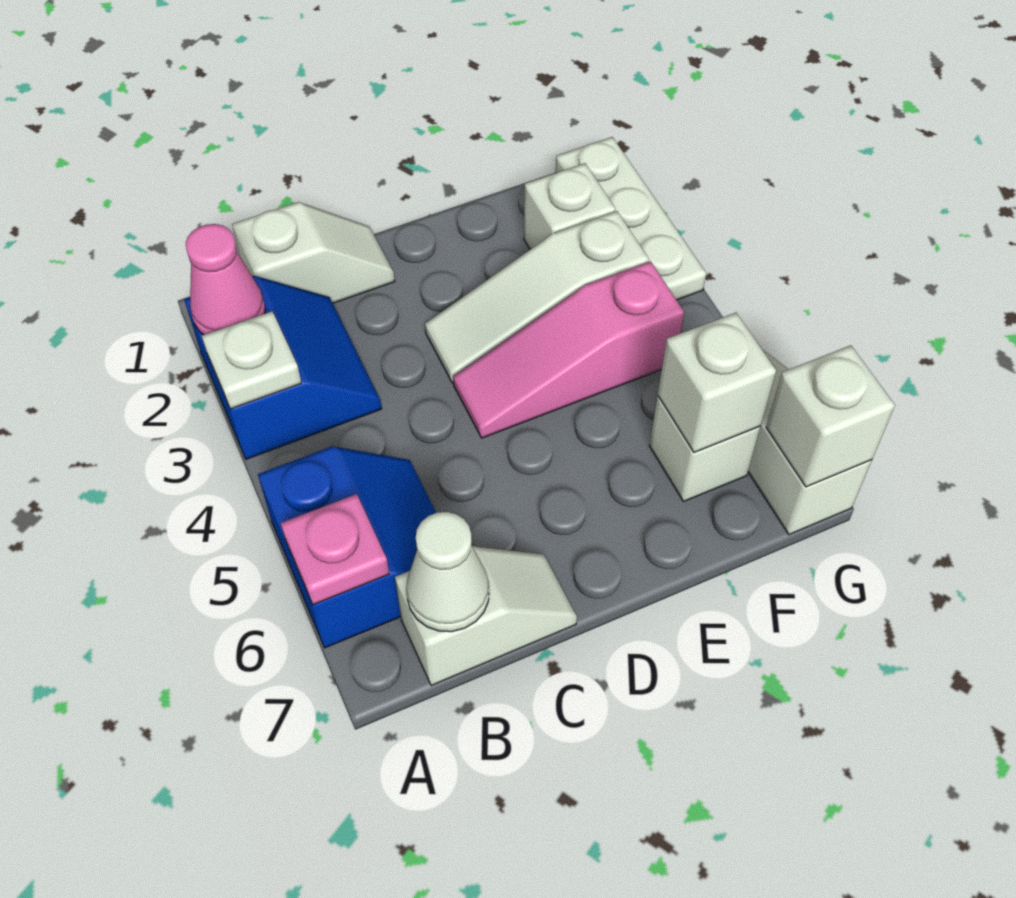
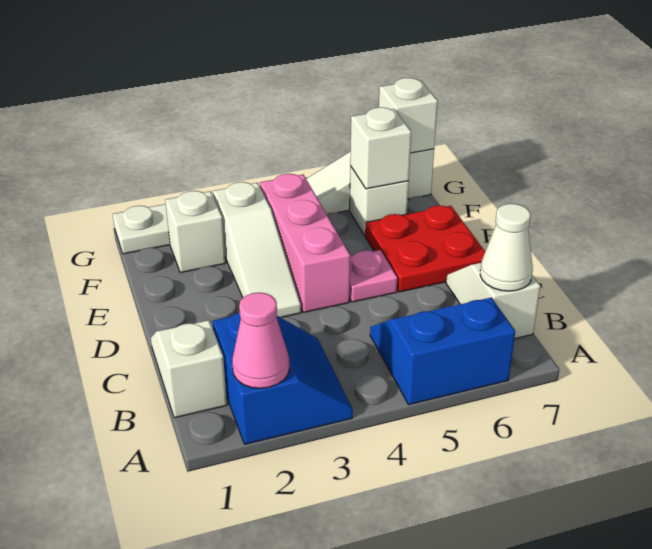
blue 2x2 slope [184,276,382,459] -> blue 2x2 slope turned to [213,312,353,444]
white 1x1 plate [202,311,301,409] -> none
pink 1x1 plate [281,494,389,605] -> pink 1x1 plate moved to [349,250,397,302]
pink 1x3 slope [453,261,684,438] -> pink 1x3 brick [260,174,350,312]
none -> red 2x2 plate [365,205,485,292]

